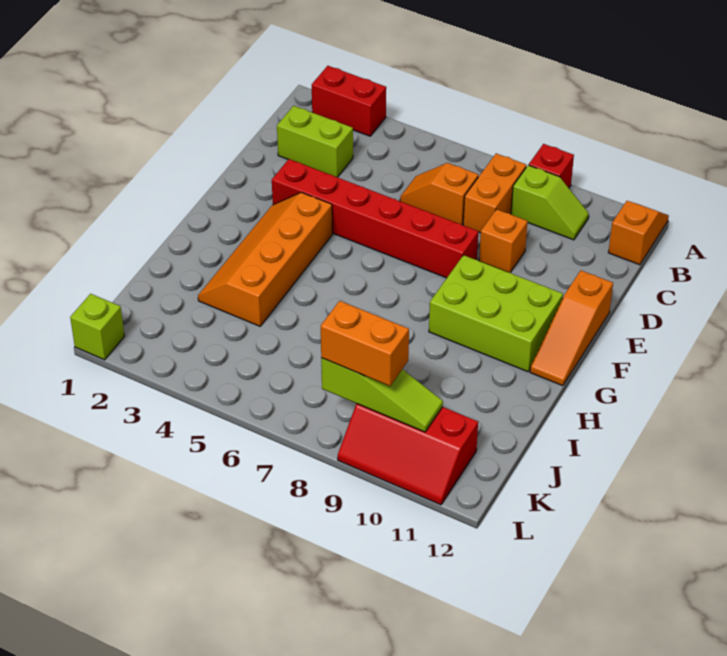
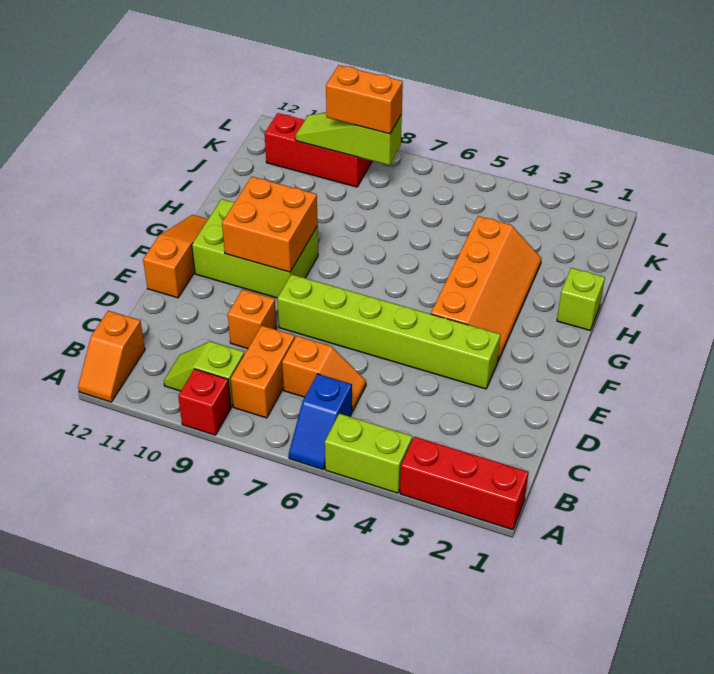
red 1x2 brick [312,66,386,136] -> red 1x3 brick [400,437,529,530]
none -> blue 1x2 slope [289,374,352,470]
lime 1x2 brick [277,106,353,177] -> lime 1x2 brick moved to [325,413,412,493]
red 1x6 brick [272,159,478,278] -> lime 1x6 brick [277,274,501,389]
none -> orange 2x2 brick [222,177,318,272]
lime 1x1 brick [70,294,124,360] -> lime 1x1 brick moved to [557,268,605,330]

